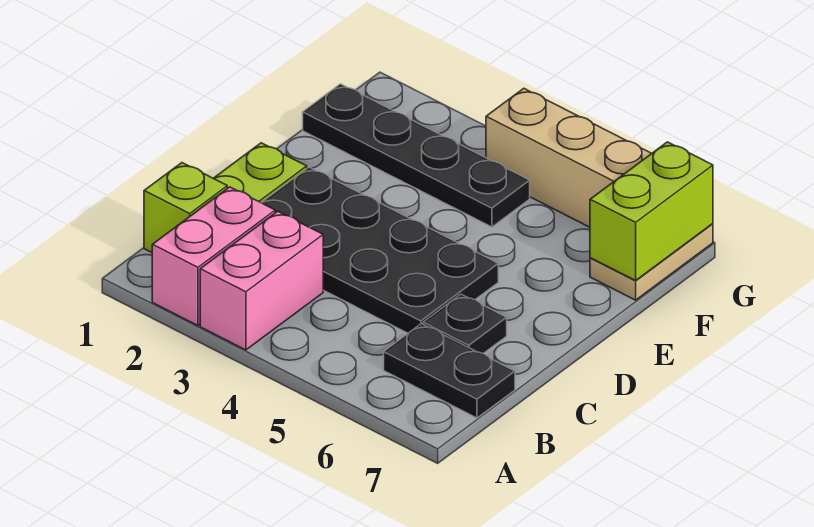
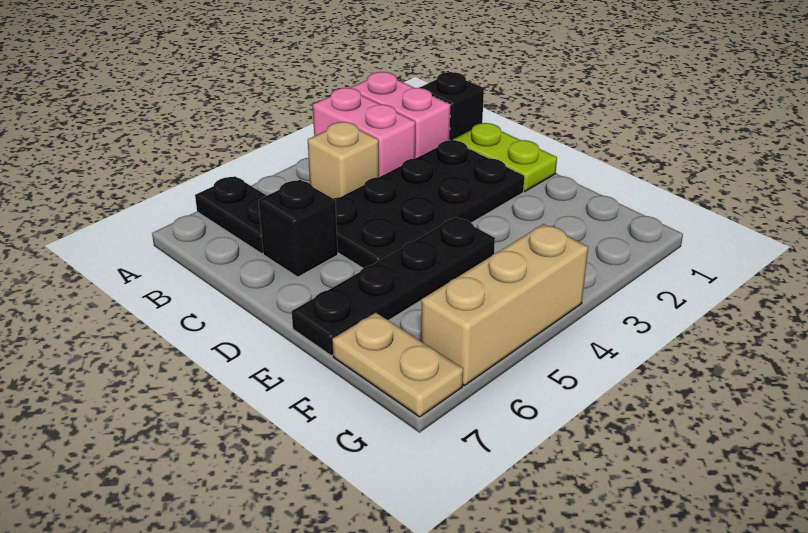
lime 1x1 brick [144,163,227,252] -> black 1x1 brick [419,72,484,140]
none -> tan 1x1 brick [308,122,379,198]
black 1x2 plate [384,324,515,418] -> black 1x2 plate turned to [195,176,267,254]
black 1x1 plate [423,294,507,354] -> black 1x1 brick [259,180,338,277]
black 1x4 plate [303,84,530,227] -> black 1x4 plate moved to [292,217,495,356]
lime 1x2 brick [590,142,713,281] -> none

